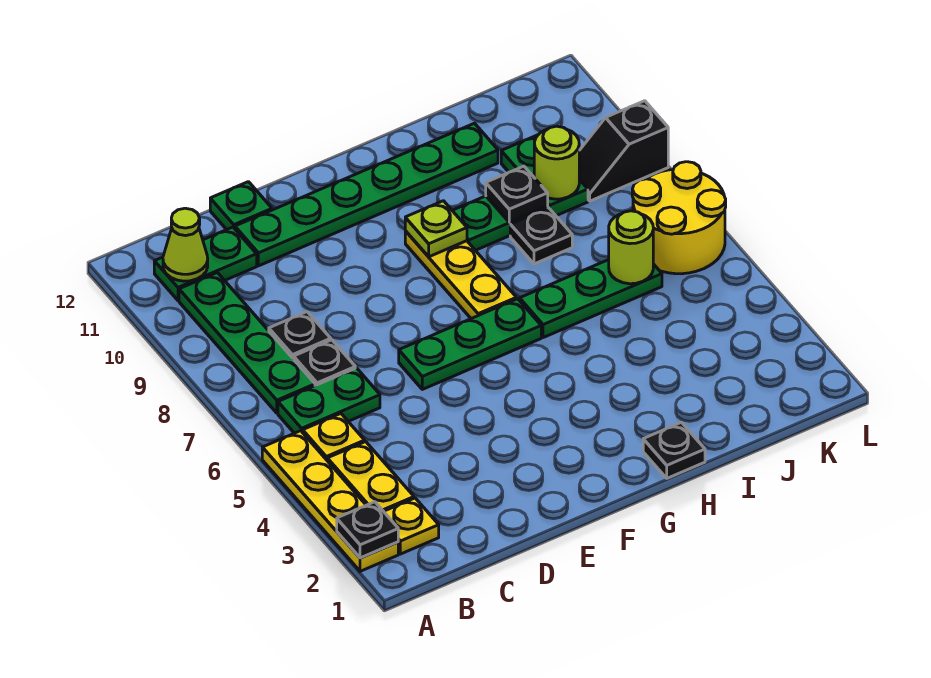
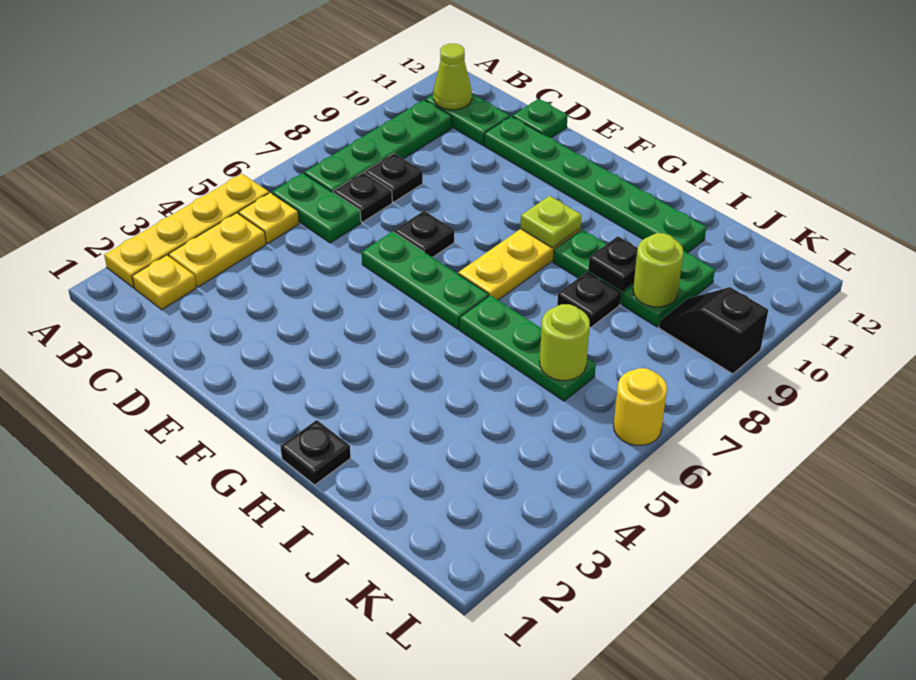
black 1x1 plate [337,502,398,558] -> black 1x1 plate moved to [394,211,454,257]
yellow 2x2 round brick [632,162,726,274] -> yellow 1x1 round brick [614,368,667,445]

